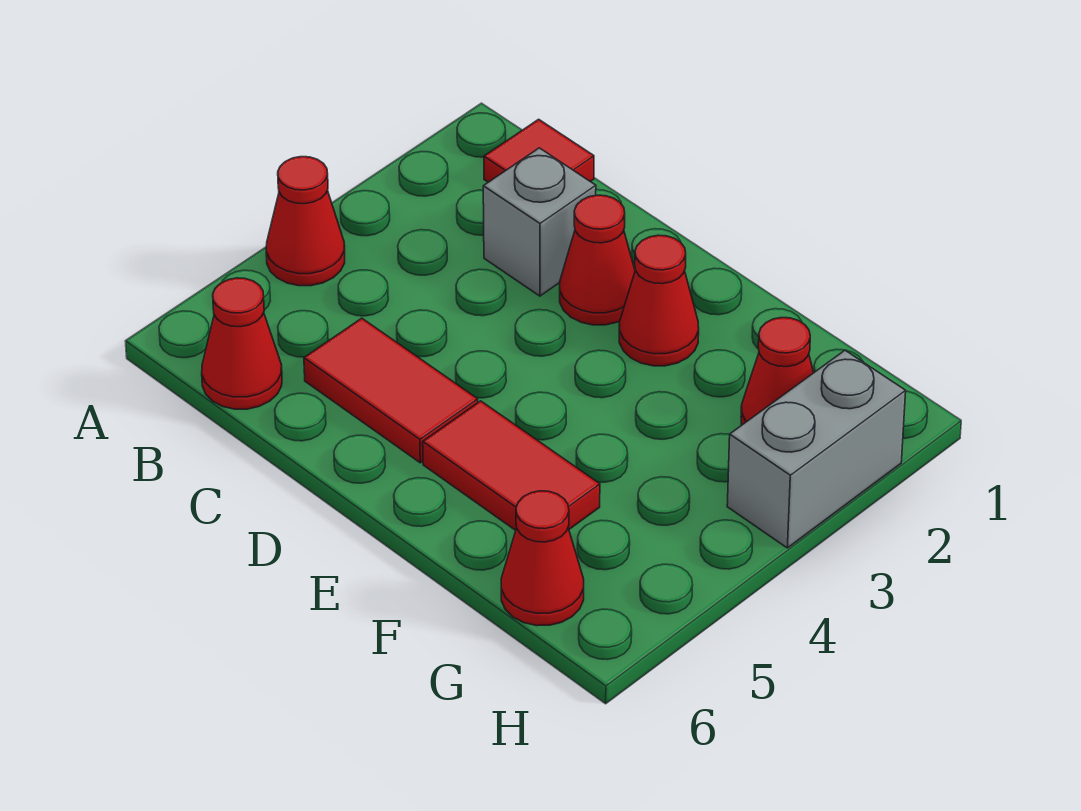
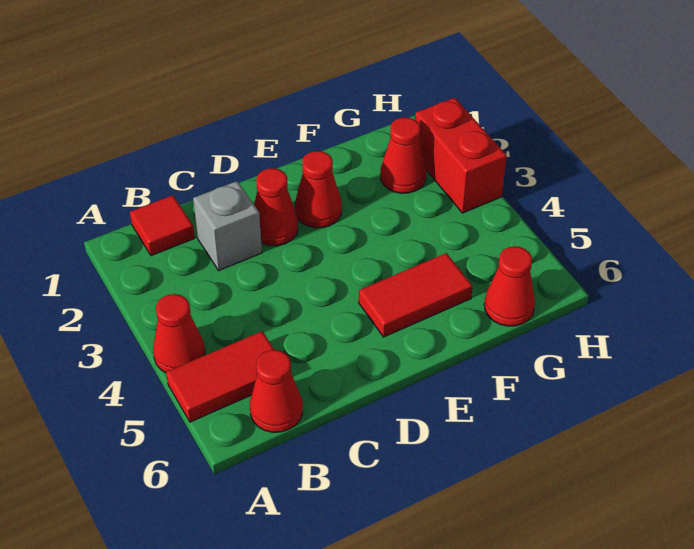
red 1x2 tile [304,318,478,463] -> red 1x2 tile moved to [166,331,275,422]
grey 1x2 brick [727,351,906,548] -> red 1x2 brick [415,98,507,213]

